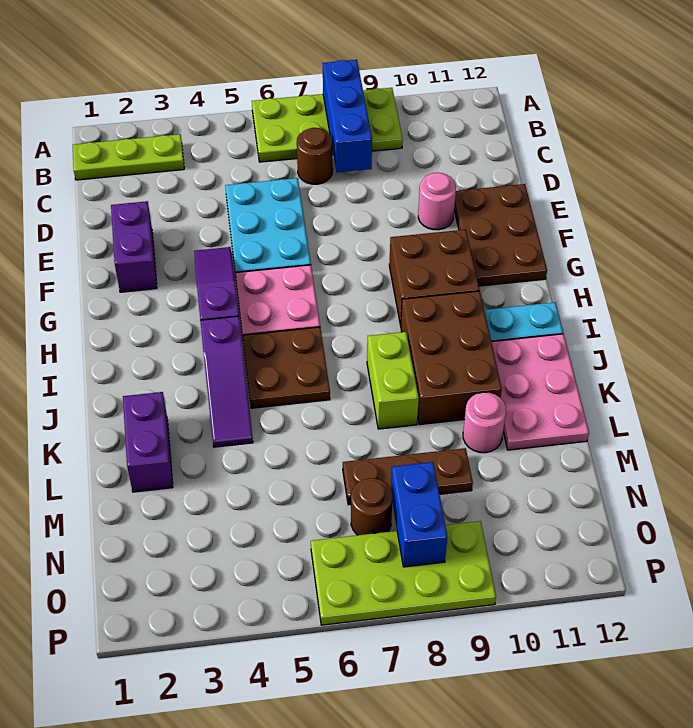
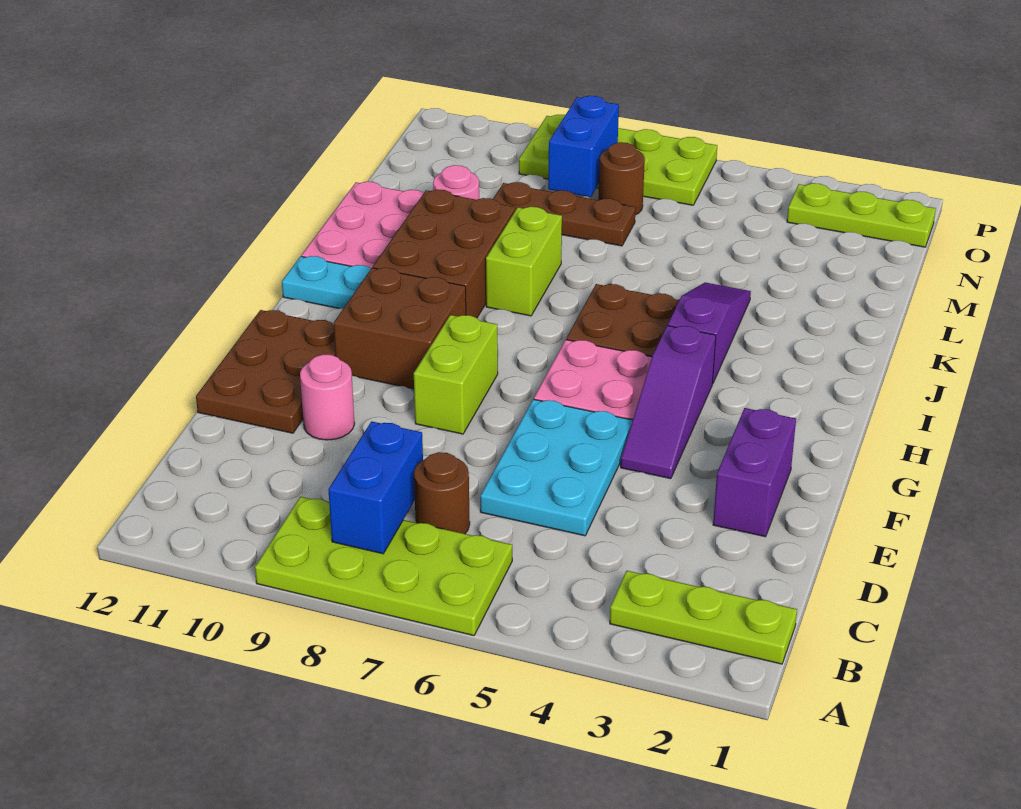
blue 1x3 brick [323,60,372,172] -> blue 1x2 brick [328,421,423,554]
none -> lime 1x2 brick [414,315,498,434]
purple 1x2 brick [123,392,173,492] -> none
none -> lime 1x3 plate [787,183,936,247]

